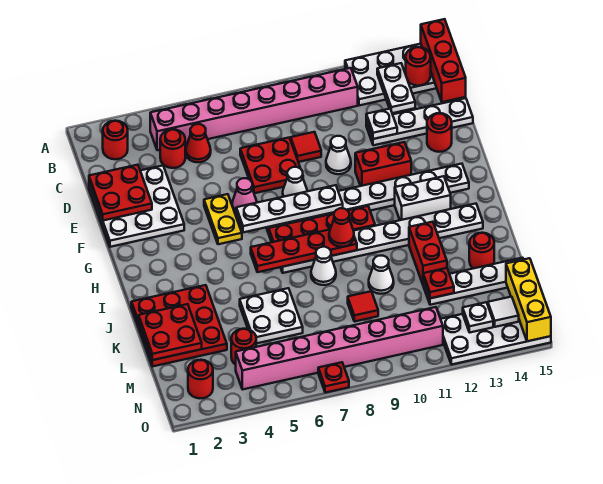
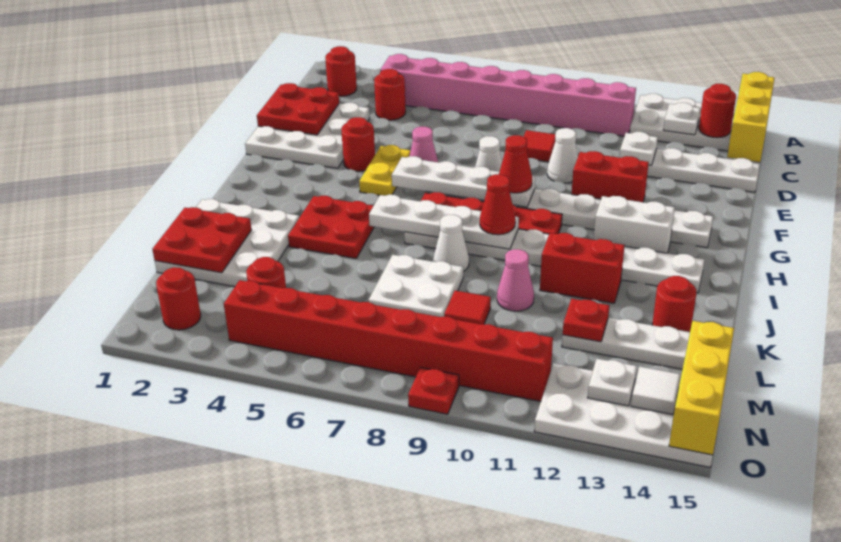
red 1x3 brick [421,19,466,102] -> yellow 1x3 brick [727,72,775,162]
white 1x2 plate [377,63,415,113] -> white 1x1 plate [663,103,700,135]
red 1x1 cone [186,124,211,162] -> red 1x1 cone moved to [499,135,532,193]
red 2x2 plate [240,138,300,193] -> red 2x2 plate moved to [288,196,374,258]
red 1x1 round brick [427,113,452,152] -> red 1x1 round brick moved to [341,117,375,171]
red 1x4 plate [251,230,357,272] -> white 1x4 plate [369,195,519,249]
red 3x3 plate [131,285,227,366] -> white 3x3 plate [155,199,299,287]
red 1x2 brick [409,222,447,284] -> red 1x2 brick turned to [540,233,625,303]
white 2x2 plate [240,288,303,343] -> white 2x2 plate moved to [369,255,463,317]
white 1x1 cone [369,256,394,294] -> pink 1x1 cone [497,249,534,311]
pink 1x8 brick [236,307,443,389] -> red 1x8 brick [224,280,553,401]
red 1x1 plate [318,362,349,393] -> red 1x1 plate moved to [408,367,459,414]

